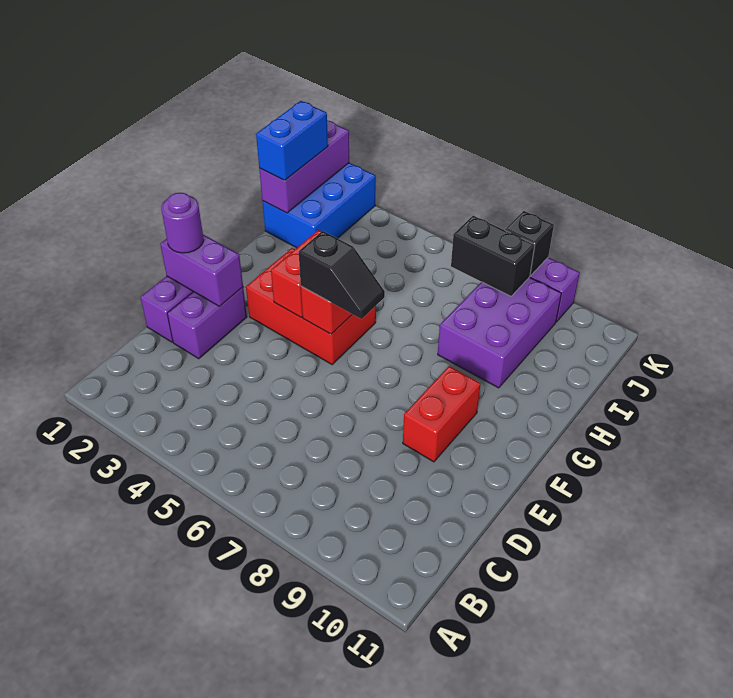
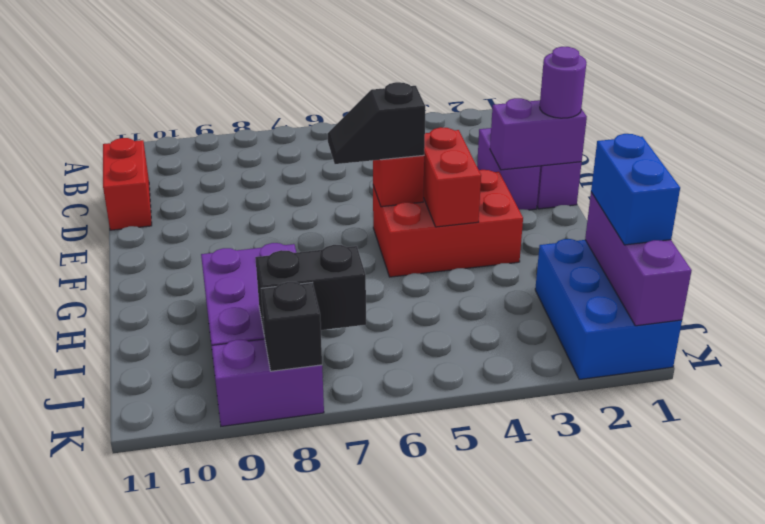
red 1x2 brick [403,366,481,462] -> red 1x2 brick moved to [103,138,152,230]

